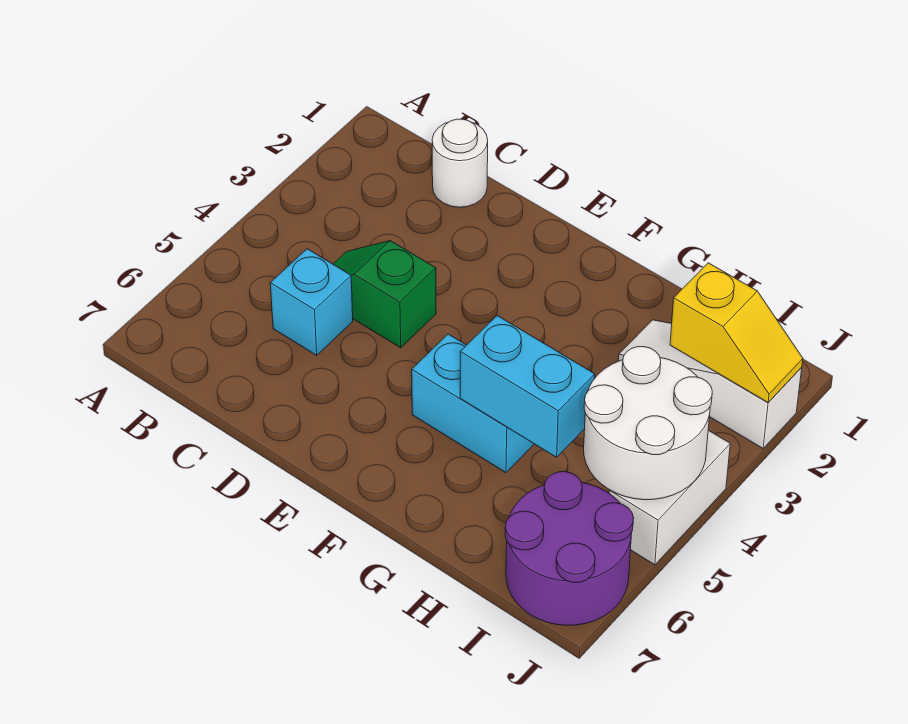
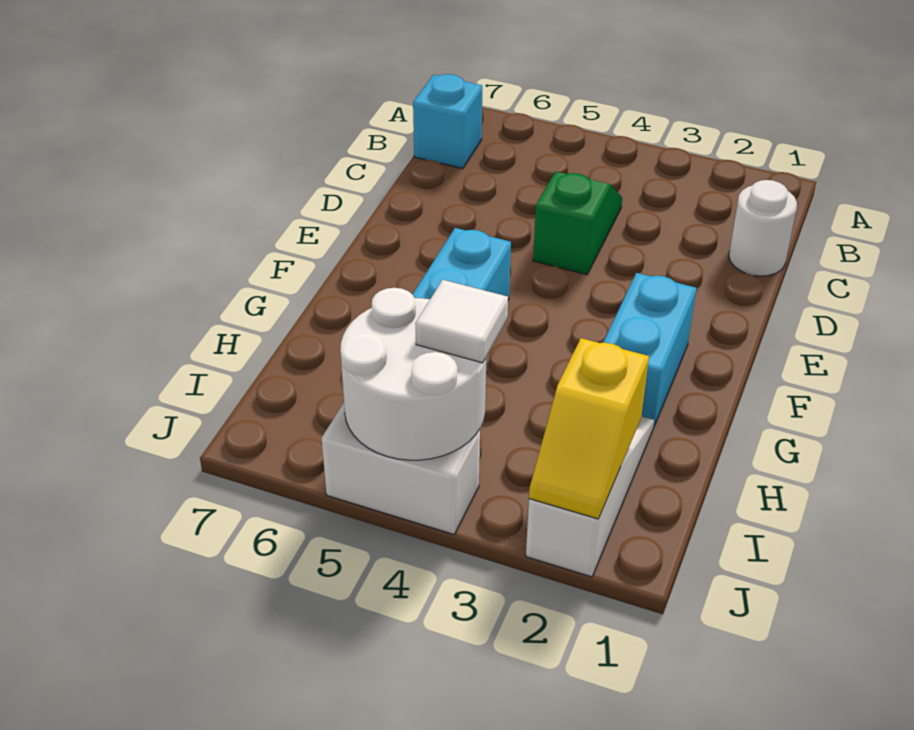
cyan 1x1 brick [270,249,353,355] -> cyan 1x1 brick moved to [413,74,482,168]
cyan 1x2 brick [460,316,595,457] -> cyan 1x2 brick moved to [603,273,696,428]
none -> white 1x1 tile [415,280,508,363]
purple 2x2 round brick [505,472,634,625] -> none

